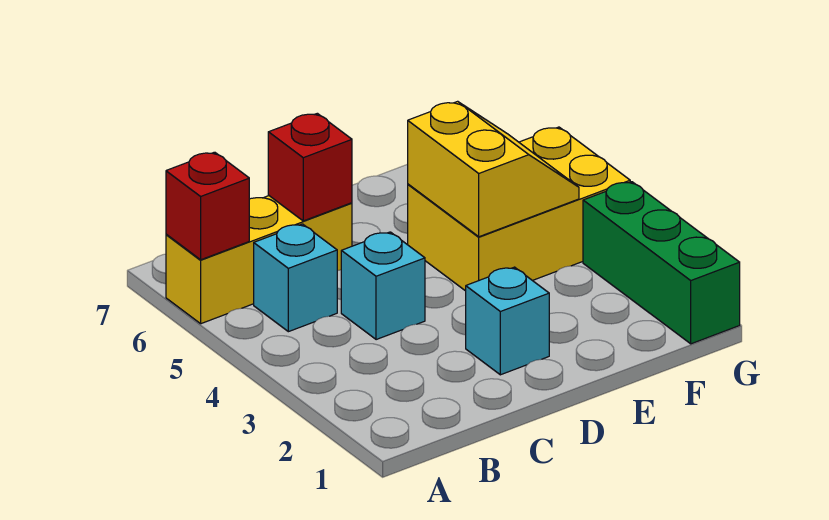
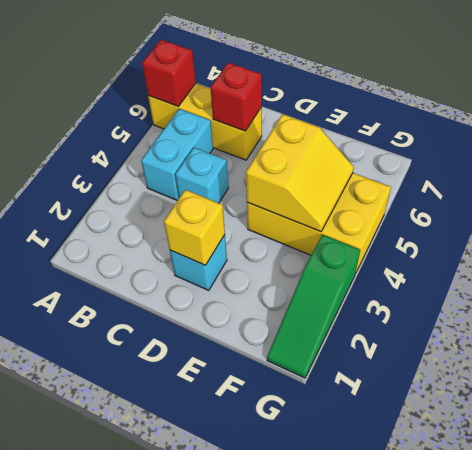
cyan 1x1 brick [254,224,337,332] -> cyan 1x2 brick [141,109,213,201]
none -> yellow 1x1 brick [164,190,225,265]
green 1x3 brick [583,182,740,344] -> green 1x3 slope [267,235,360,378]

